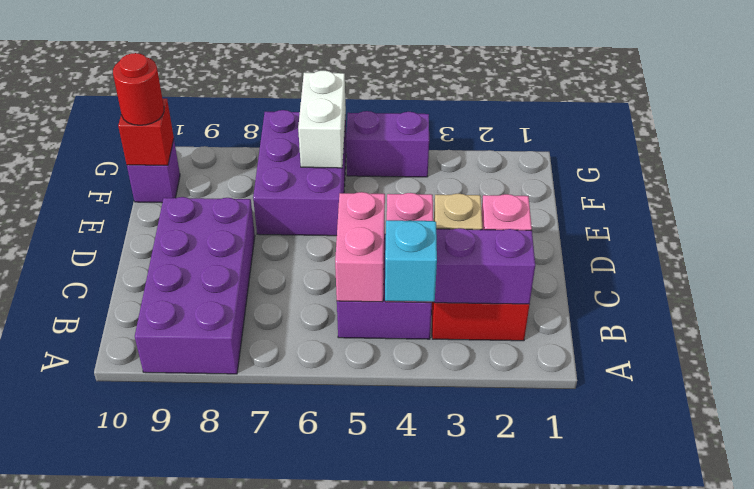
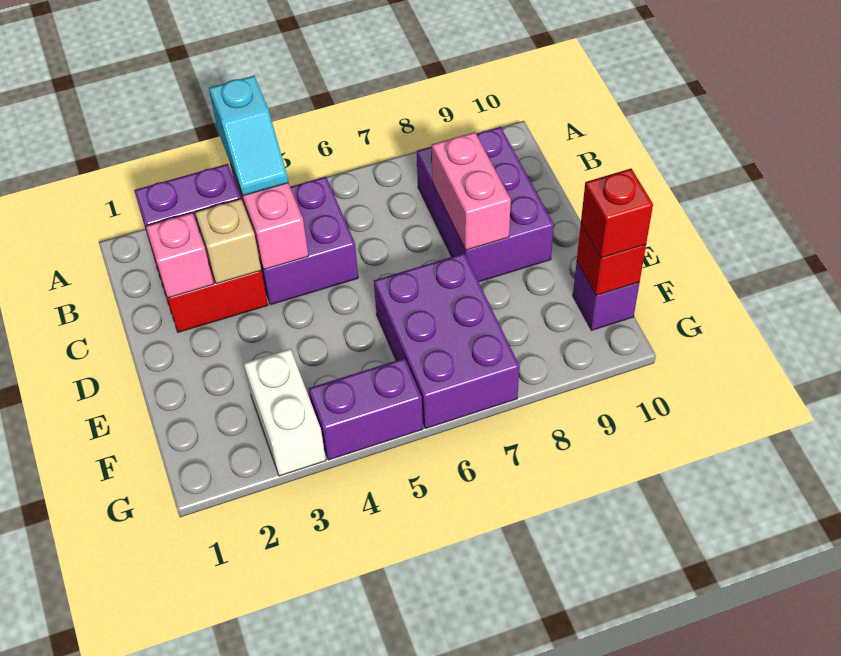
purple 2x4 brick [135,197,255,374] -> purple 2x3 brick [417,127,554,282]
pink 1x2 brick [335,192,385,302] -> pink 1x2 brick moved to [432,132,511,250]
white 1x2 brick [298,71,346,168] -> white 1x2 brick moved to [244,349,326,476]
red 1x1 round brick [113,53,164,125] -> red 1x1 brick [581,169,653,258]

